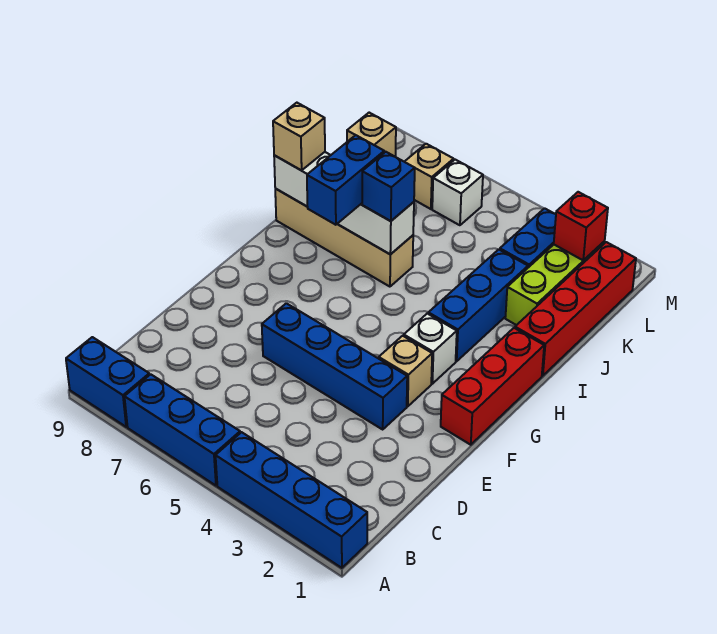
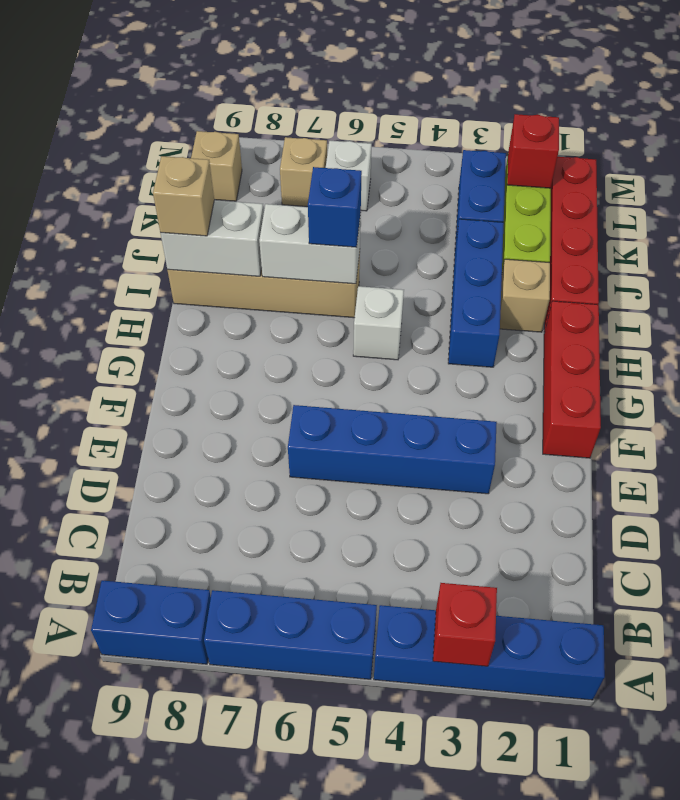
none -> red 1x1 brick [433,583,497,666]
tan 1x1 brick [379,336,432,406] -> tan 1x1 brick moved to [500,259,550,332]
white 1x1 brick [404,314,457,384] -> white 1x1 brick moved to [353,286,404,360]
blue 1x2 brick [307,135,384,225] -> none

